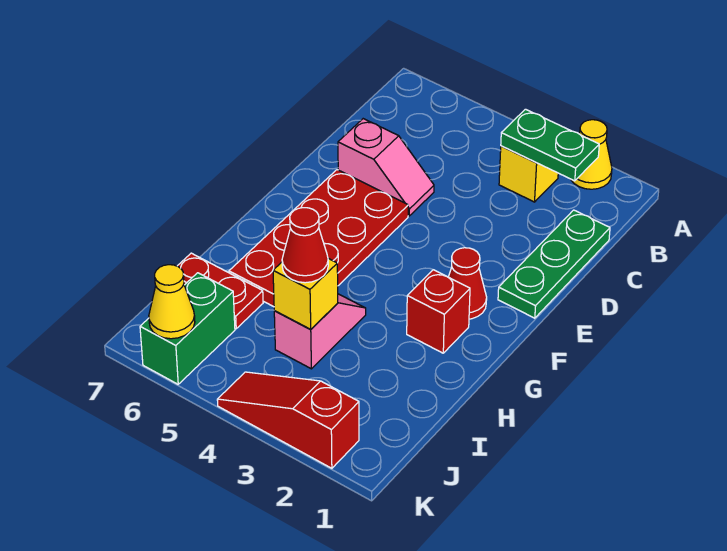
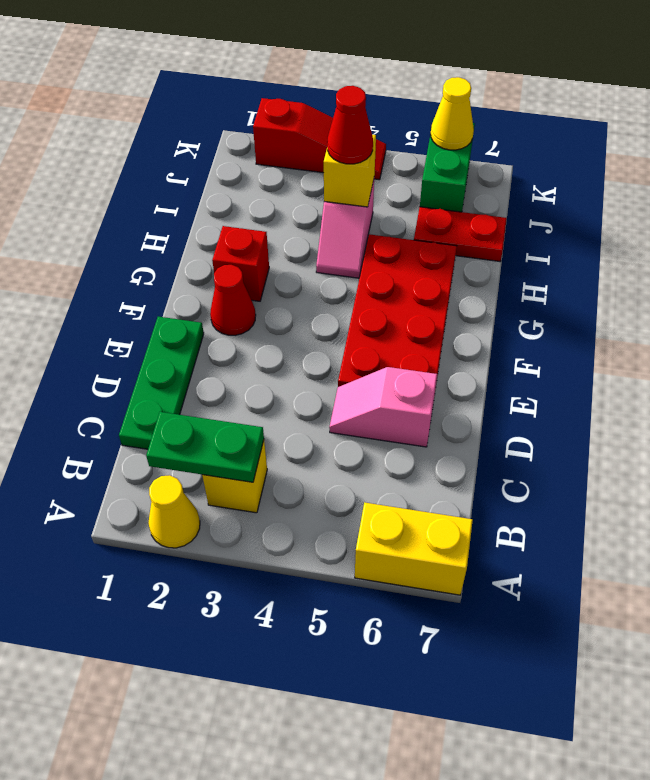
none -> yellow 1x2 brick [355,502,473,595]

